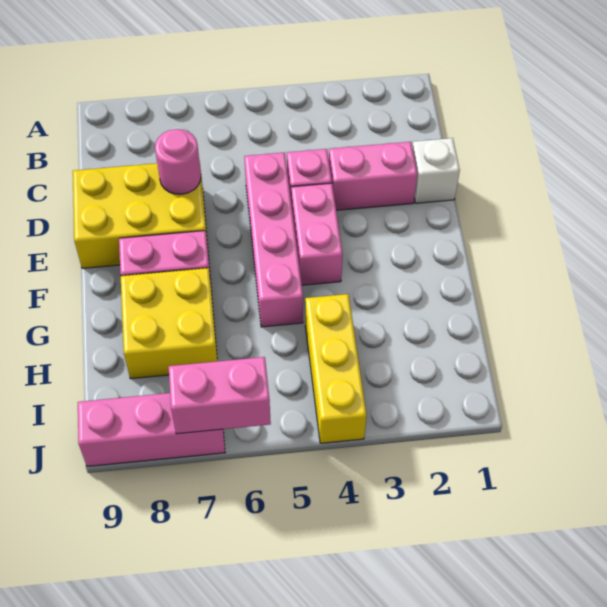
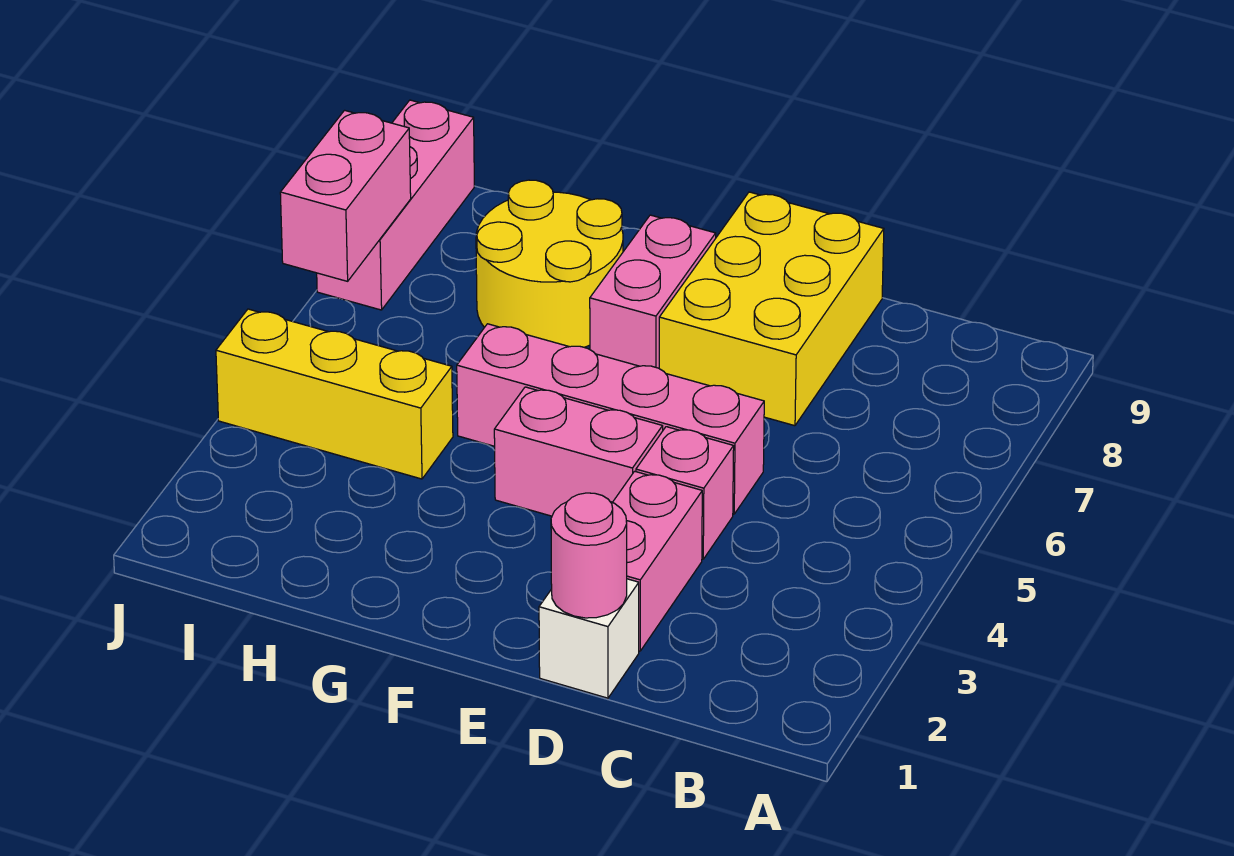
pink 1x1 round brick [155,129,201,194] -> pink 1x1 round brick moved to [551,493,627,618]
yellow 2x2 brick [121,268,217,379] -> yellow 2x2 round brick [476,180,623,347]

